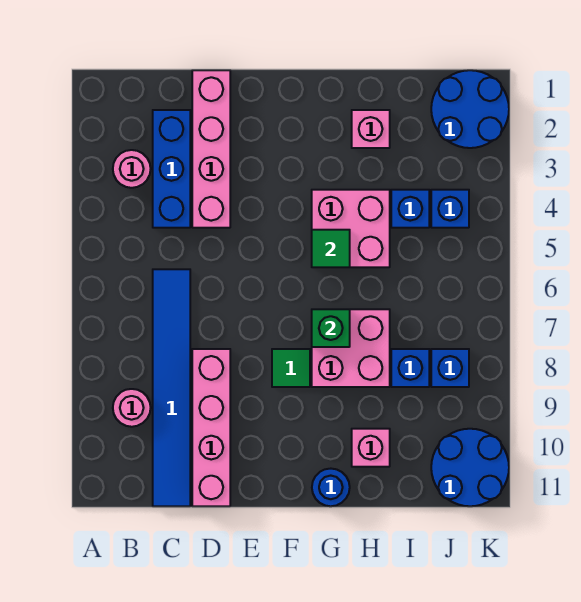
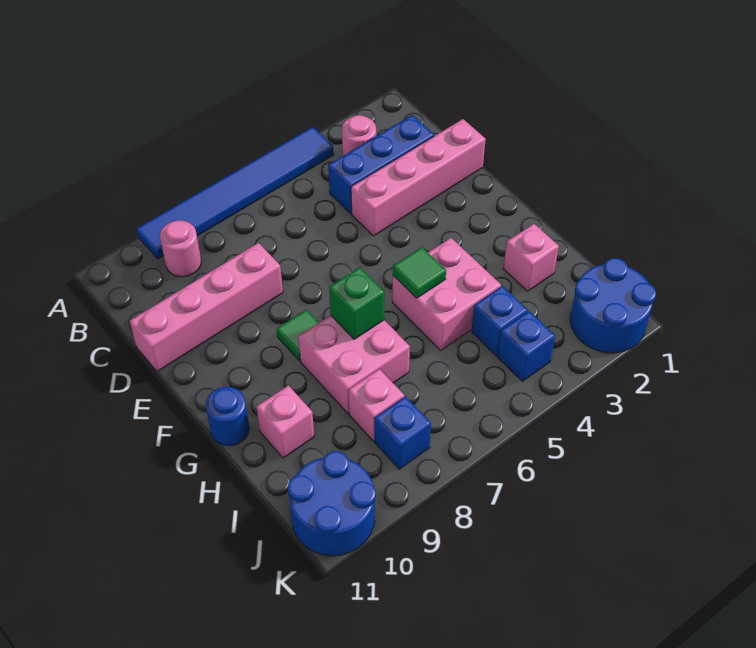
blue 1x6 tile [153,269,190,506] -> blue 1x6 tile moved to [137,127,334,259]
blue 1x1 brick [391,349,429,387] -> pink 1x1 brick [348,369,404,441]

